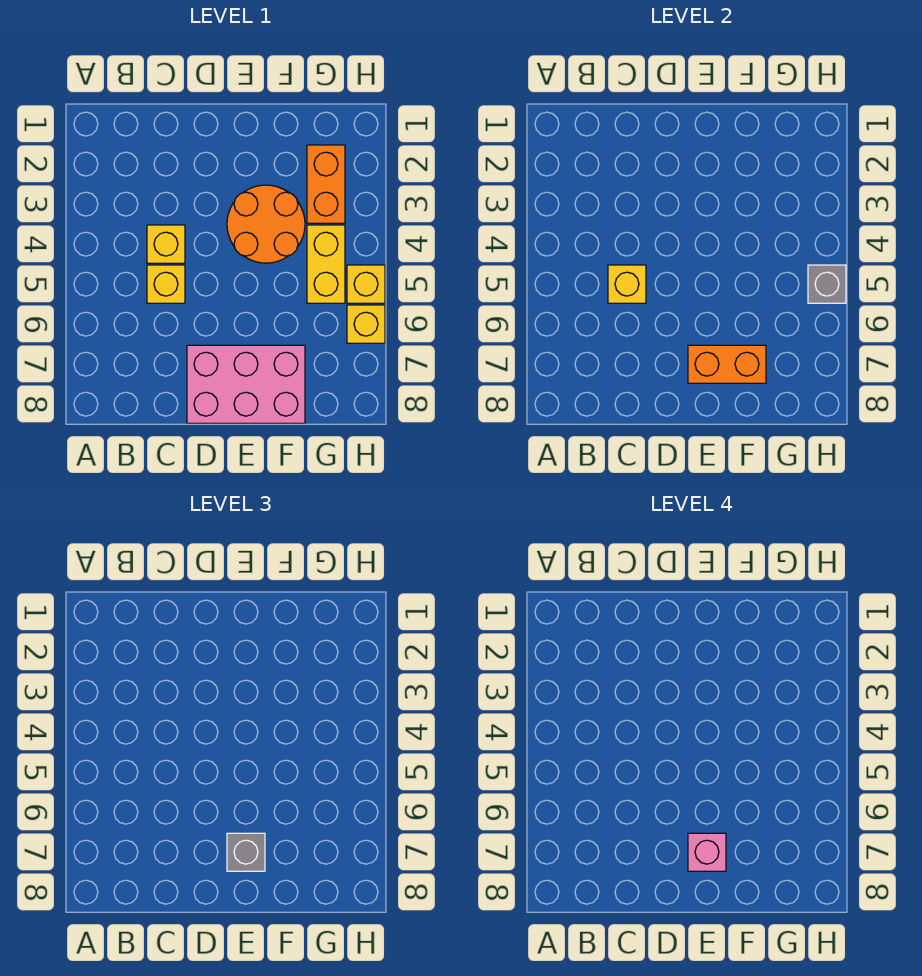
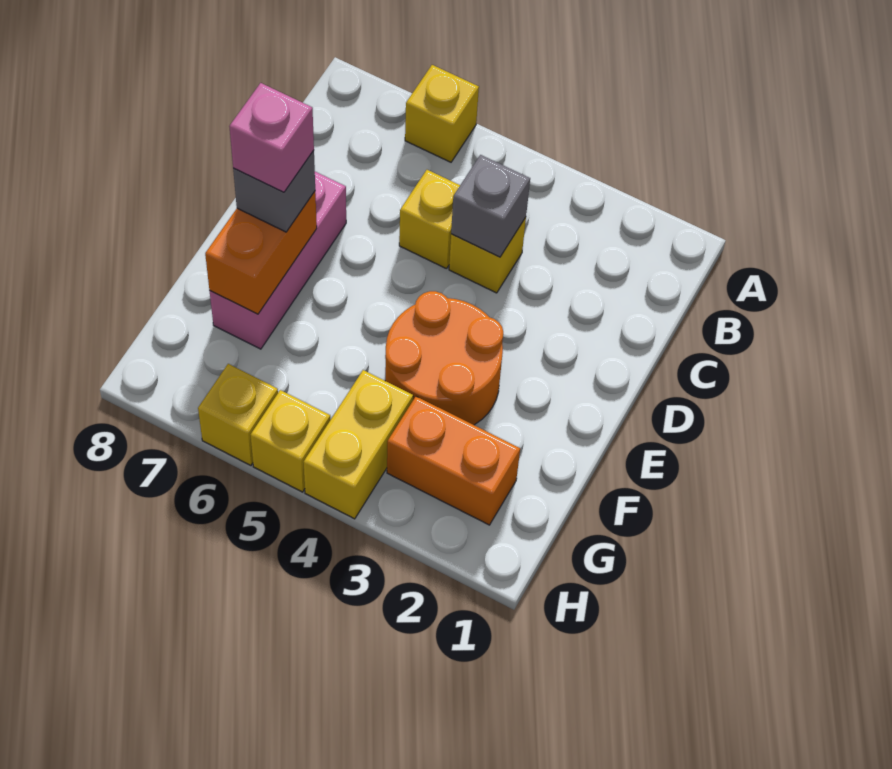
yellow 1x1 brick [608,265,646,303] -> yellow 1x1 brick moved to [405,65,479,162]
pink 2x3 brick [187,345,305,423] -> pink 1x3 brick [210,172,346,349]
yellow 1x2 brick [307,225,345,303] -> yellow 1x2 brick turned to [303,370,413,519]
grey 1x1 brick [808,265,846,303] -> grey 1x1 brick moved to [451,155,530,257]

